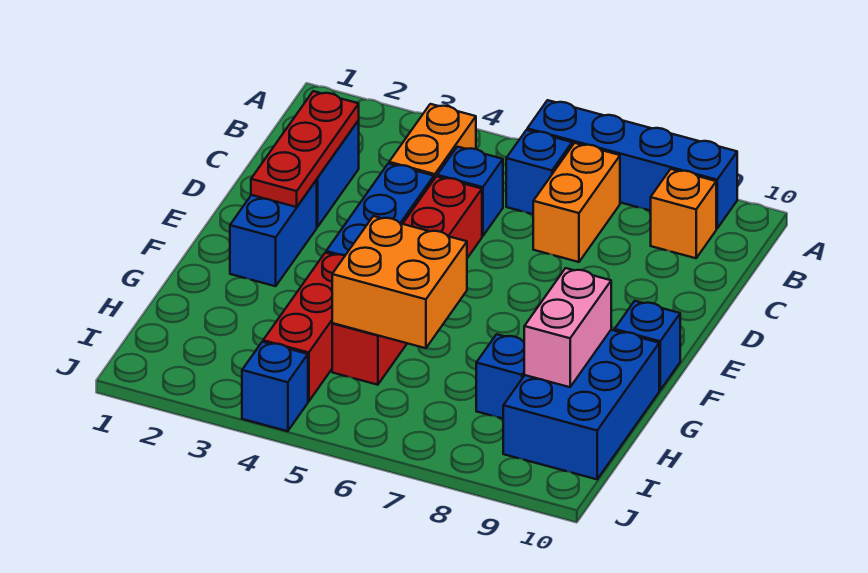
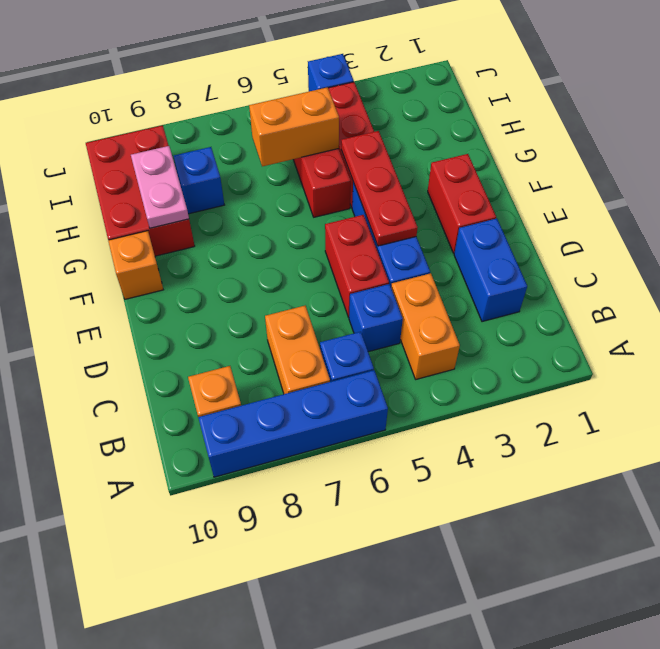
red 1x3 plate [251,91,359,207] -> red 1x3 plate moved to [341,131,418,246]
blue 1x2 brick [230,180,317,286] -> red 1x2 brick [428,154,496,253]
blue 1x1 brick [615,301,680,390] -> orange 1x1 brick [108,231,163,299]
orange 2x2 brick [332,216,467,348] -> orange 1x2 brick [249,87,339,166]
blue 2x3 brick [503,330,659,479] -> red 2x3 brick [86,125,195,256]
pink 1x2 brick [524,268,611,387] -> pink 1x2 plate [131,146,189,228]

